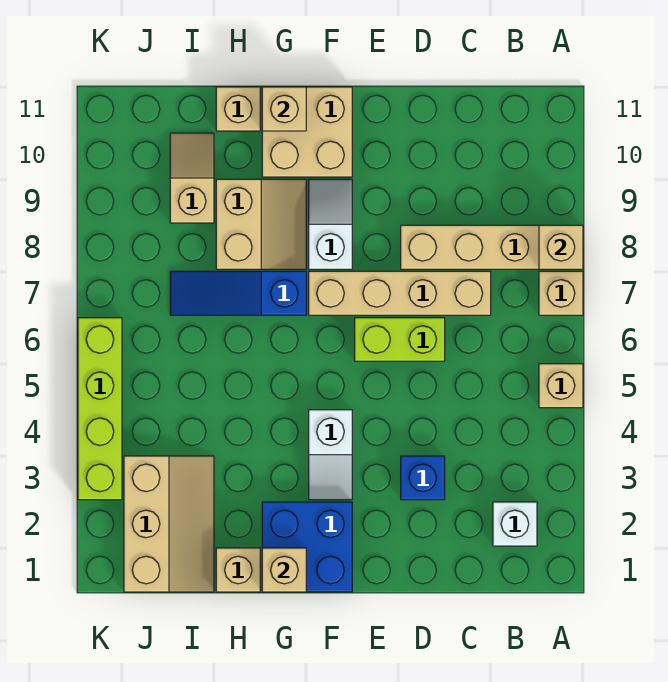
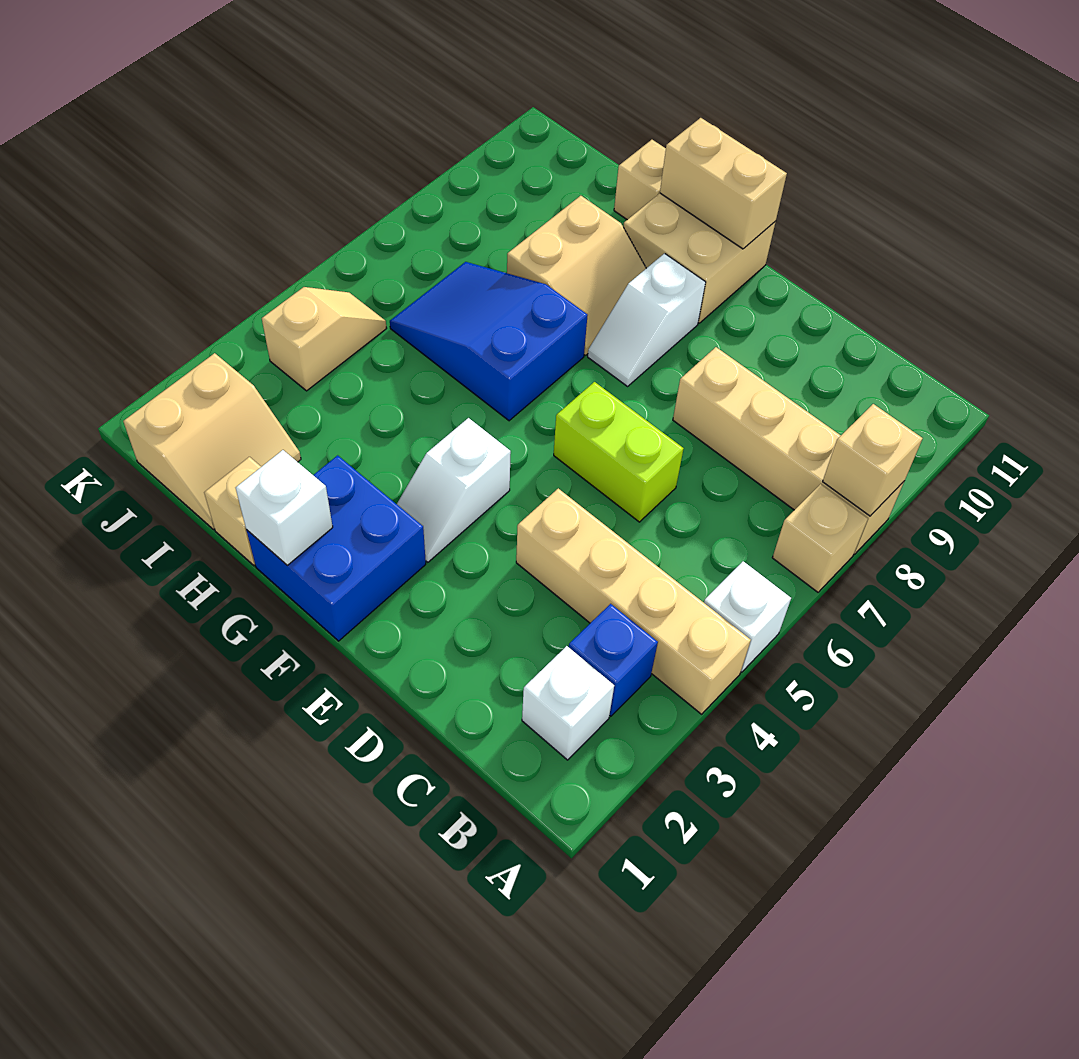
tan 1x1 brick [539,364,583,408] -> white 1x1 brick [704,561,791,672]
tan 1x4 brick [309,271,491,315] -> tan 1x4 brick moved to [516,488,751,714]
blue 1x1 brick [401,456,445,500] -> blue 1x1 brick moved to [569,604,658,716]
white 1x2 slope [309,179,352,269] -> white 1x2 slope turned to [588,253,706,386]
tan 1x1 brick [262,548,306,592] -> white 1x1 brick [236,450,333,565]
blue 1x3 slope [170,271,306,315] -> blue 2x3 slope [390,262,588,421]
tan 1x1 brick [262,87,306,131] -> tan 1x2 brick [660,118,787,249]
tan 2x3 slope [124,456,214,592] -> tan 2x2 slope [123,353,301,530]
tan 1x2 slope [170,133,214,223] -> tan 1x2 slope moved to [262,287,387,391]
lime 1x4 brick [78,318,122,500] -> none

